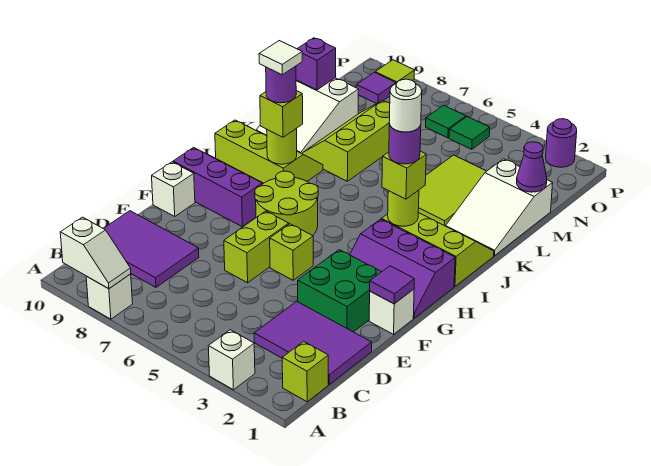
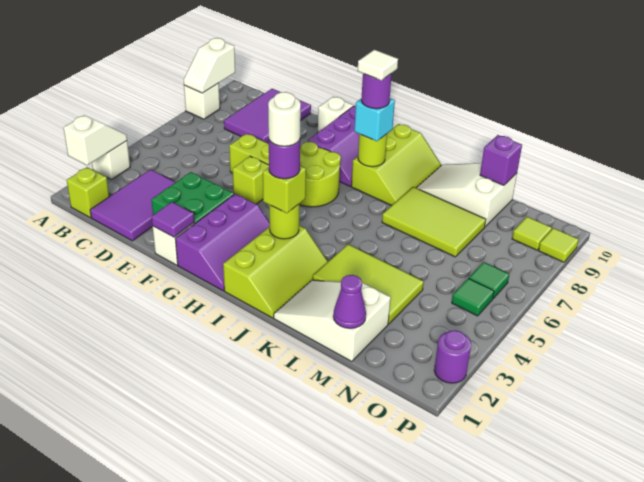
none -> white 1x2 slope [64,115,127,165]
purple 2x3 slope [350,219,455,318] -> purple 2x3 slope turned to [175,194,270,291]
lime 1x1 brick [260,91,303,137] -> cyan 1x1 brick [354,98,395,141]
lime 2x3 slope [302,101,390,181] -> lime 2x3 tile [382,187,486,257]
purple 1x1 tile [356,72,396,104] -> lime 1x1 tile [512,217,552,250]

